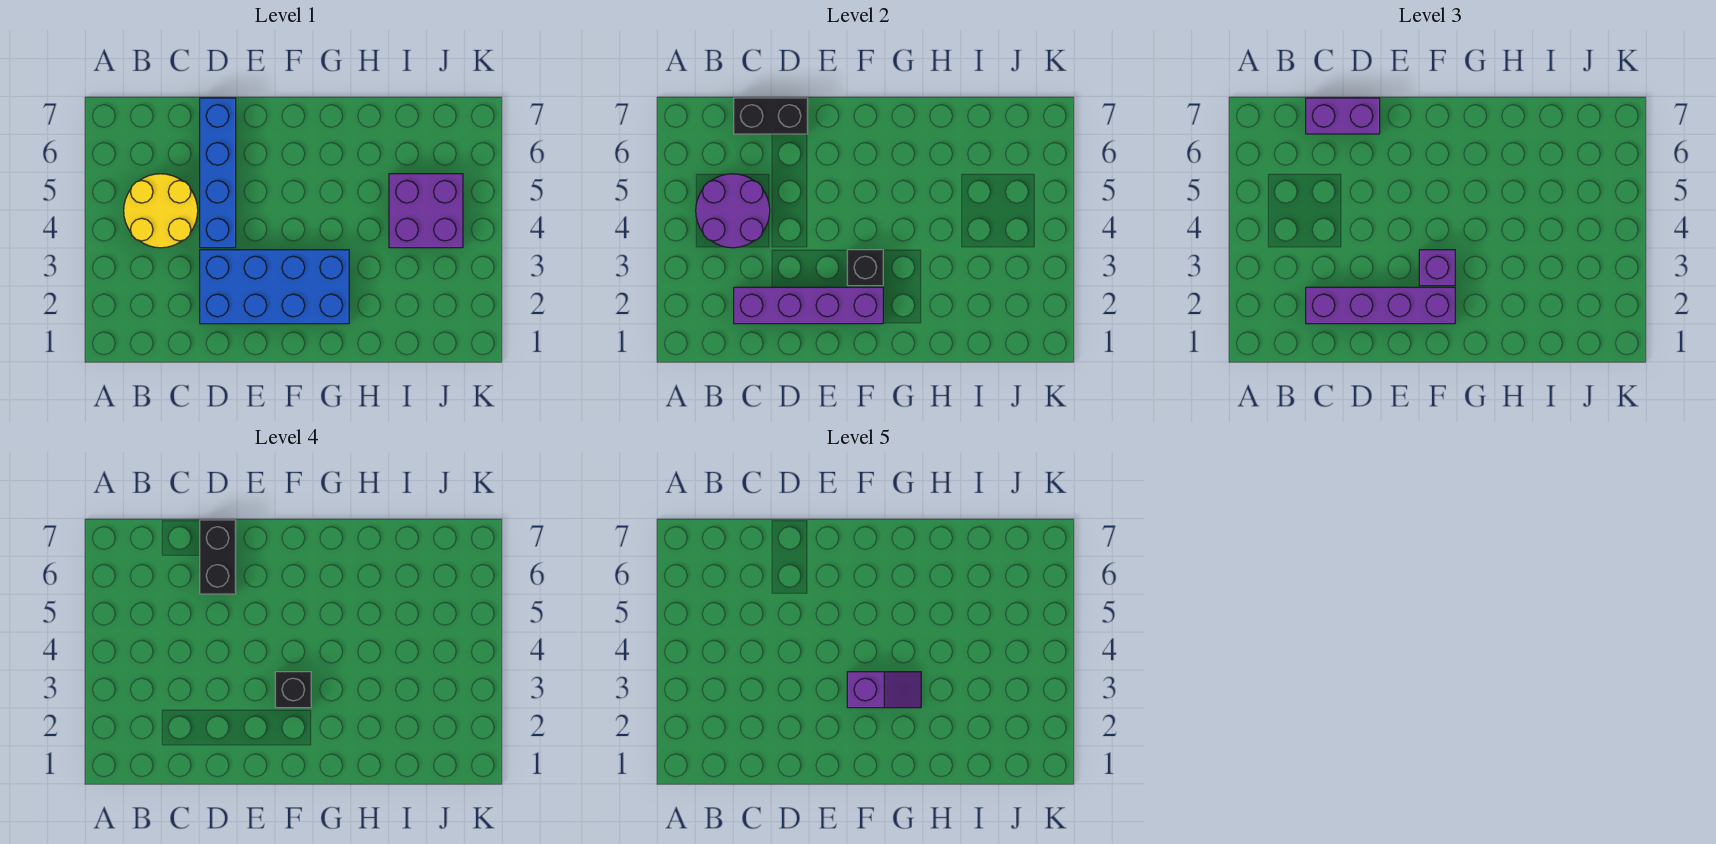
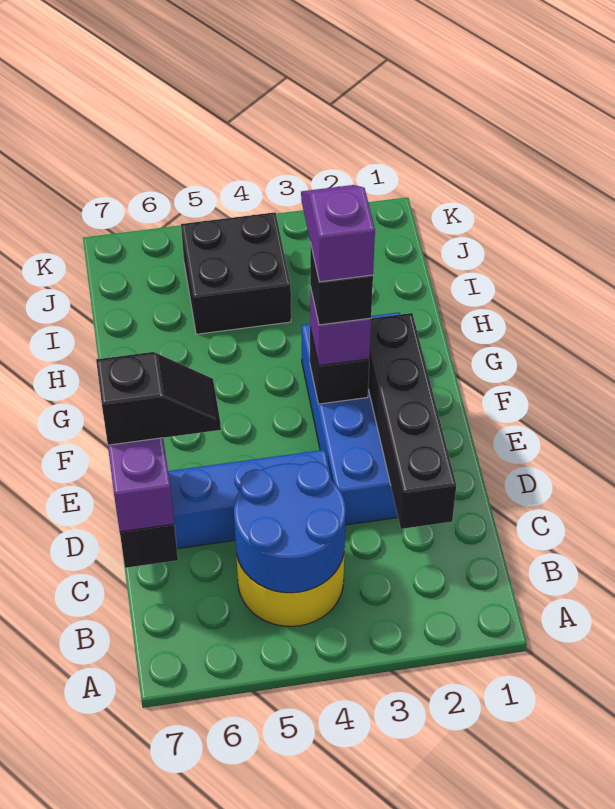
purple 2x2 round brick [696,174,770,248] -> blue 2x2 round brick [234,462,346,593]
purple 1x4 brick [734,287,883,324] -> black 1x4 brick [368,313,456,529]
purple 1x4 brick [1306,287,1455,324] -> none
black 1x2 brick [200,520,236,594] -> black 1x2 slope [96,352,221,445]
purple 2x2 brick [389,174,463,248] -> black 2x2 brick [181,212,291,334]

